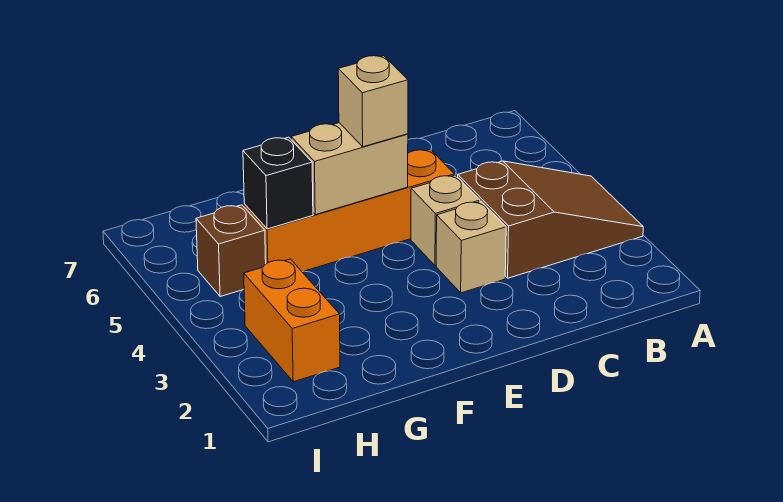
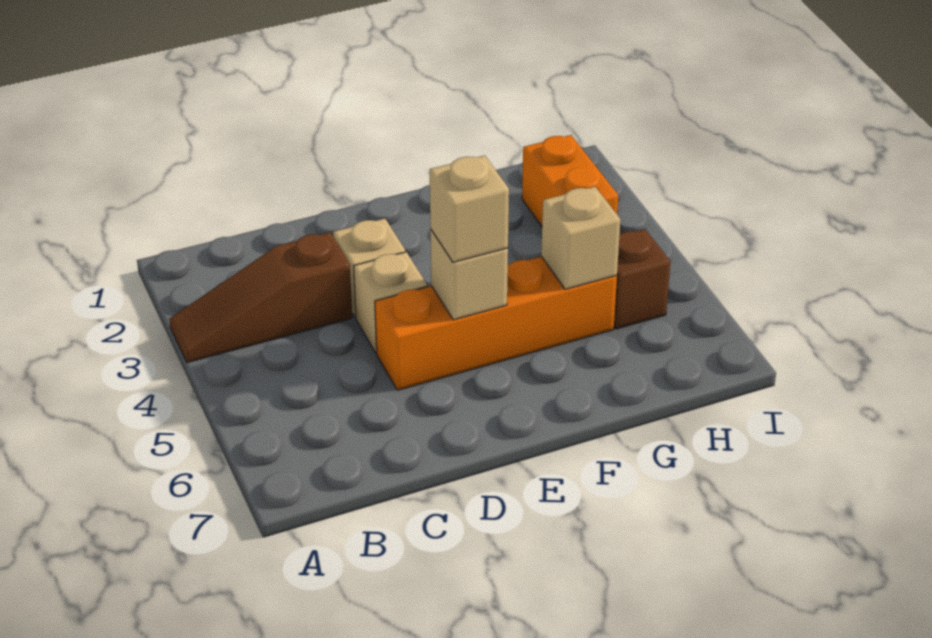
brown 2x3 slope [458,161,643,278] -> brown 1x3 slope [170,232,352,363]
tan 1x2 brick [291,123,408,215] -> tan 1x1 brick [430,229,508,320]
black 1x1 brick [243,137,313,229] -> tan 1x1 brick [541,187,620,289]

